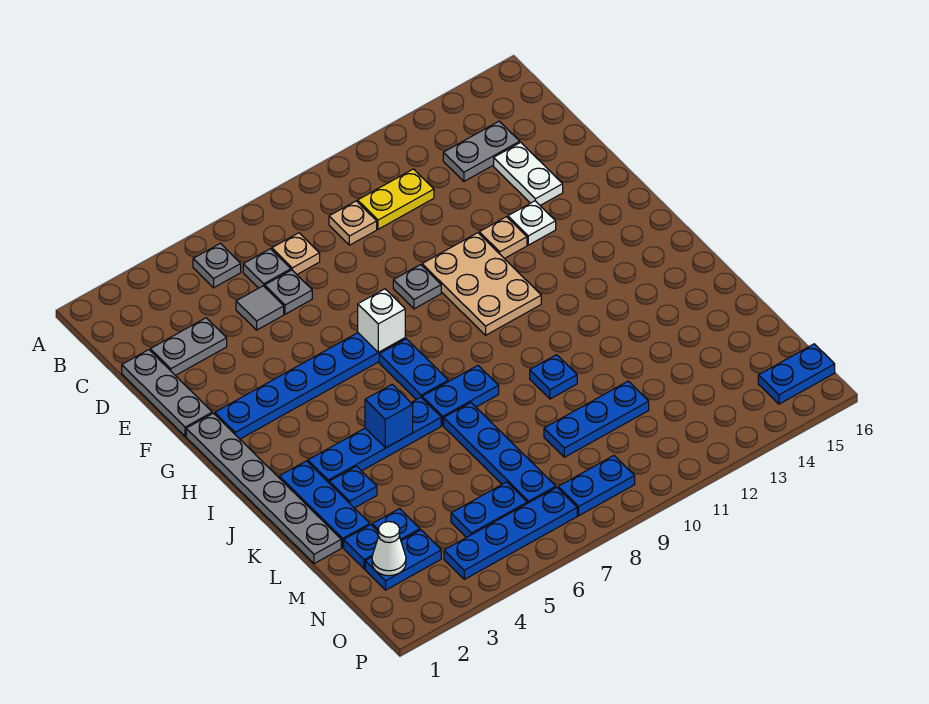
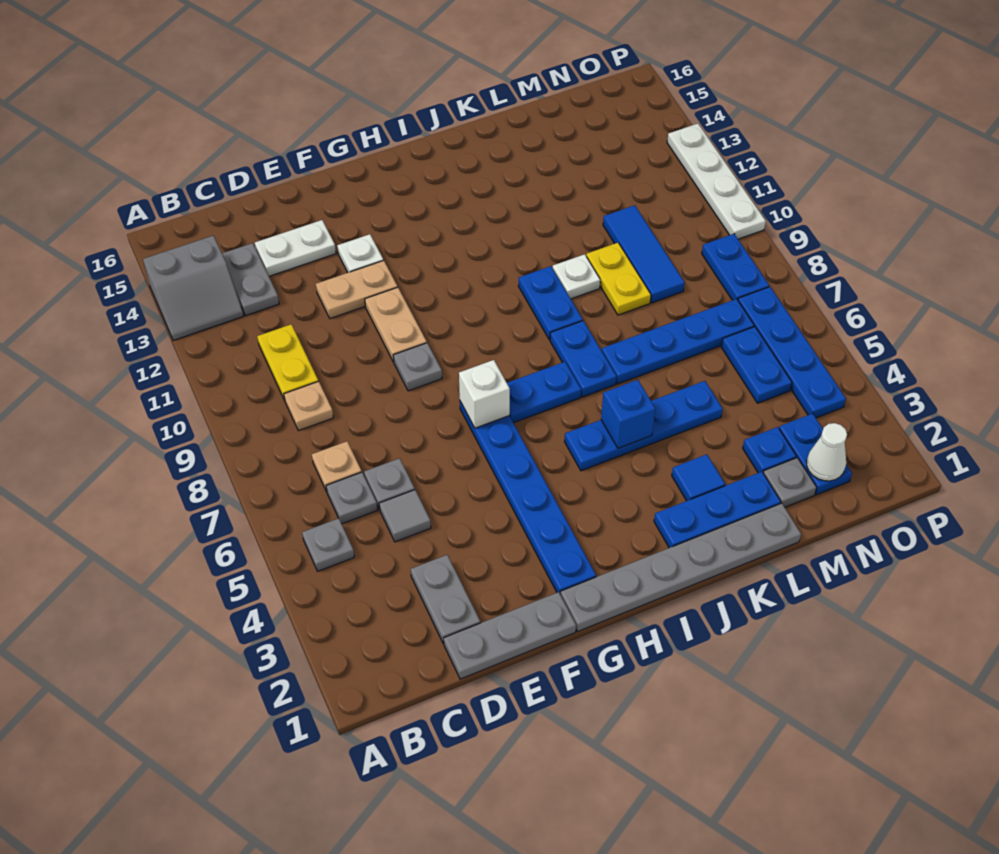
none -> grey 2x2 slope [143,236,243,341]
tan 2x3 plate [422,233,541,335] -> tan 1x2 plate [365,287,427,362]
tan 1x1 plate [479,217,527,259] -> tan 1x2 plate [316,260,397,319]
blue 1x4 plate [308,397,441,483] -> blue 1x4 plate turned to [564,381,723,471]
blue 1x1 plate [329,466,377,508] -> blue 1x1 tile [672,454,725,501]
blue 1x1 plate [530,355,577,399] -> white 1x1 plate [553,254,600,299]
none -> yellow 1x2 plate [586,243,651,315]
blue 1x1 plate [344,525,378,569] -> grey 1x1 plate [763,458,817,507]
blue 1x3 plate [544,381,649,457] -> blue 1x3 tile [603,205,685,303]
blue 1x2 plate [758,344,835,404] -> blue 1x2 plate moved to [518,266,583,340]
none -> white 1x4 plate [667,124,766,239]

